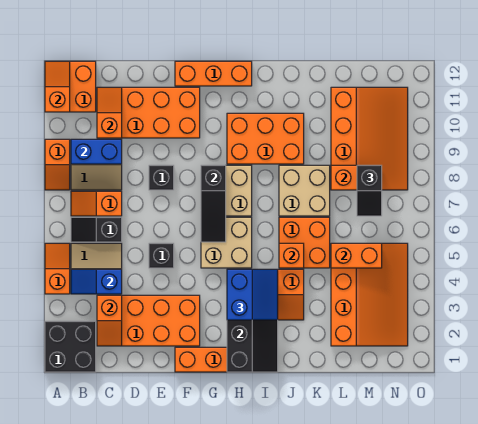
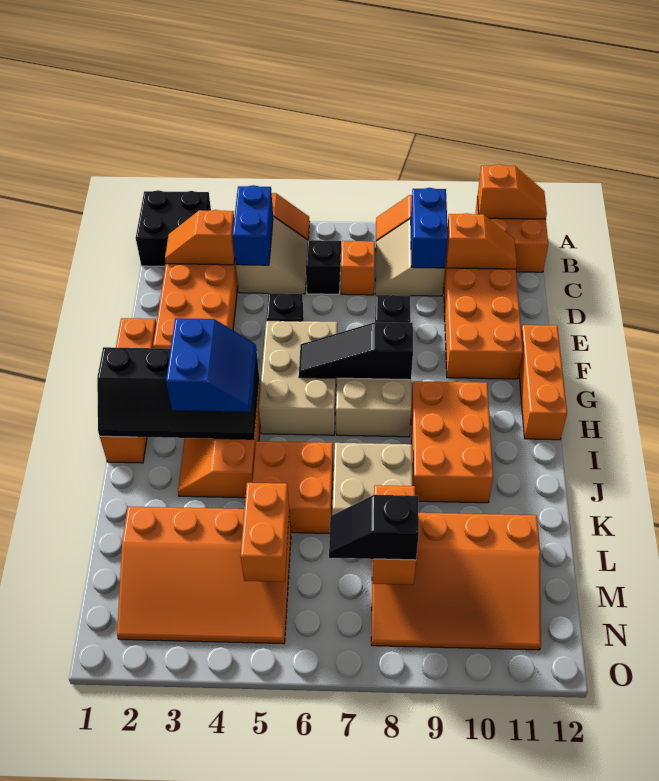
blue 1x2 slope [71,269,122,294] -> blue 1x2 brick [232,185,273,265]
tan 2x2 brick [201,217,252,268] -> tan 2x3 brick [259,321,337,435]
blue 2x2 slope [227,269,278,320] -> blue 2x2 slope turned to [166,318,257,412]
orange 1x1 brick [279,243,304,268] -> none

